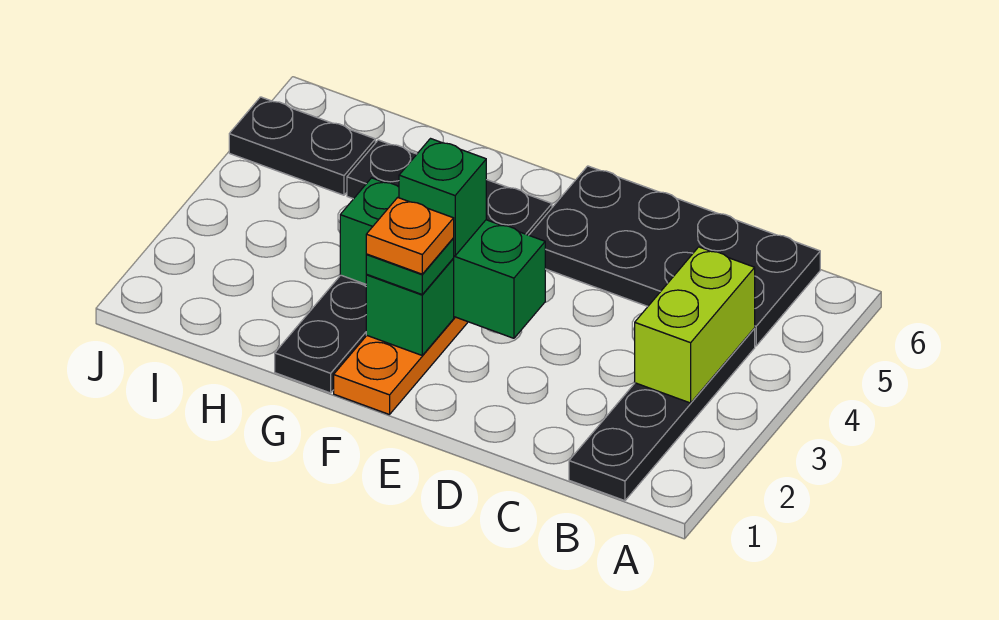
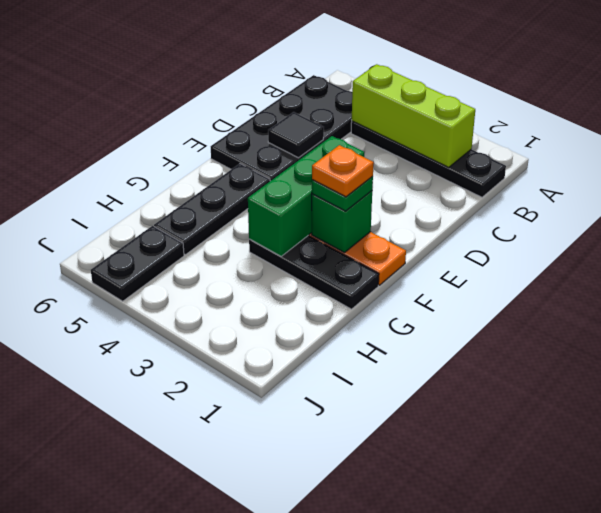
lime 1x2 brick [635,247,755,403] -> lime 1x3 brick [352,64,475,168]
none -> black 1x1 tile [268,112,324,158]
green 1x1 brick [399,139,486,256] -> none

